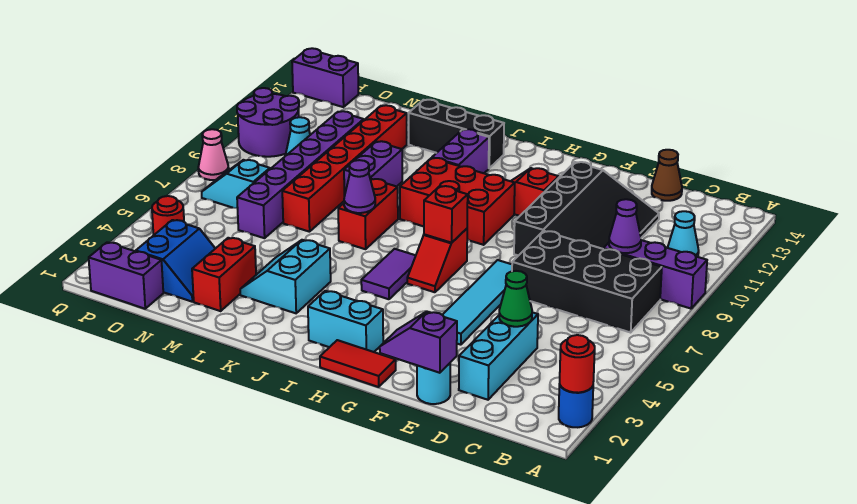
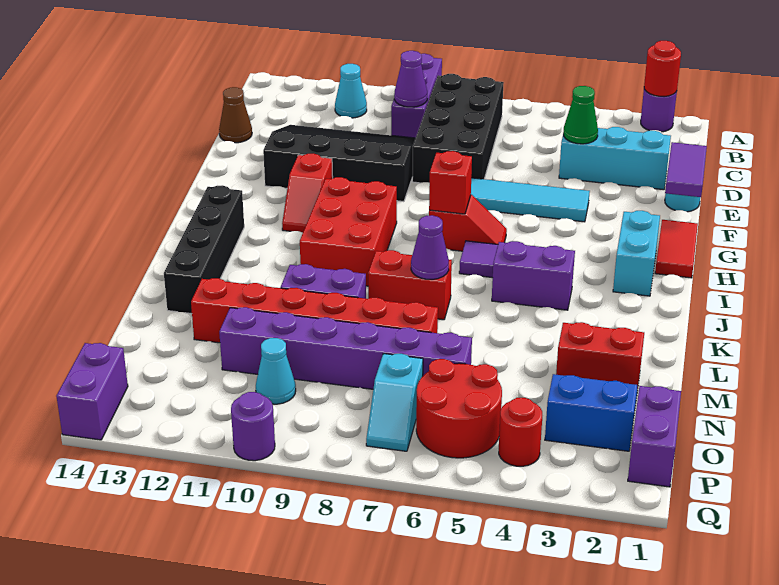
blue 1x1 round brick [559,384,593,427] -> purple 1x1 round brick [641,89,677,132]
purple 1x2 slope [380,311,457,373] -> purple 1x2 tile [665,142,707,197]
purple 1x2 brick [432,129,489,173] -> purple 1x2 brick moved to [492,241,575,310]
black 1x3 brick [408,100,504,168] -> black 1x4 brick [164,185,244,314]
cyan 2x2 slope [240,240,331,313] -> none
none -> red 2x2 round brick [416,359,502,458]
purple 2x2 round brick [237,88,299,157] -> purple 1x1 round brick [231,392,275,461]
pink 1x1 cone [198,129,229,180] -> none

